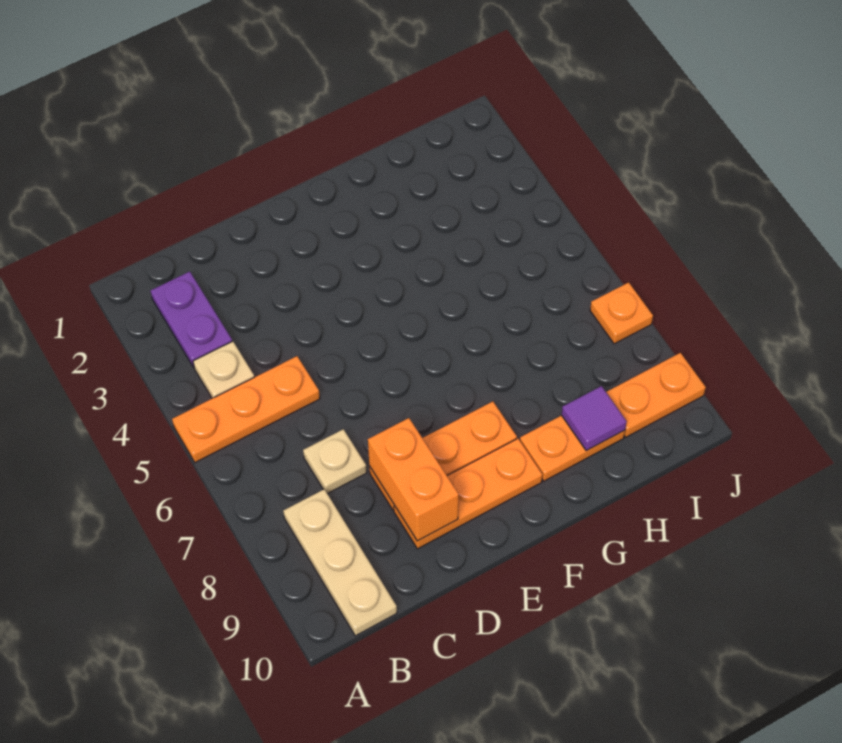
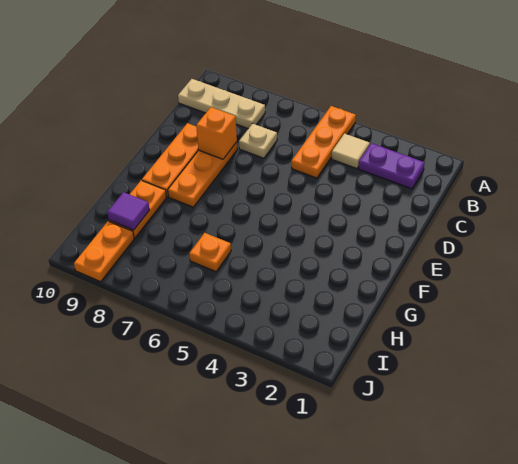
tan 1x1 plate [193,341,254,398] -> tan 1x1 tile [332,134,370,169]
orange 1x2 brick [368,418,459,541] -> orange 1x1 brick [196,107,237,159]
orange 1x1 plate [590,282,653,344] -> orange 1x1 plate moved to [189,233,231,272]

